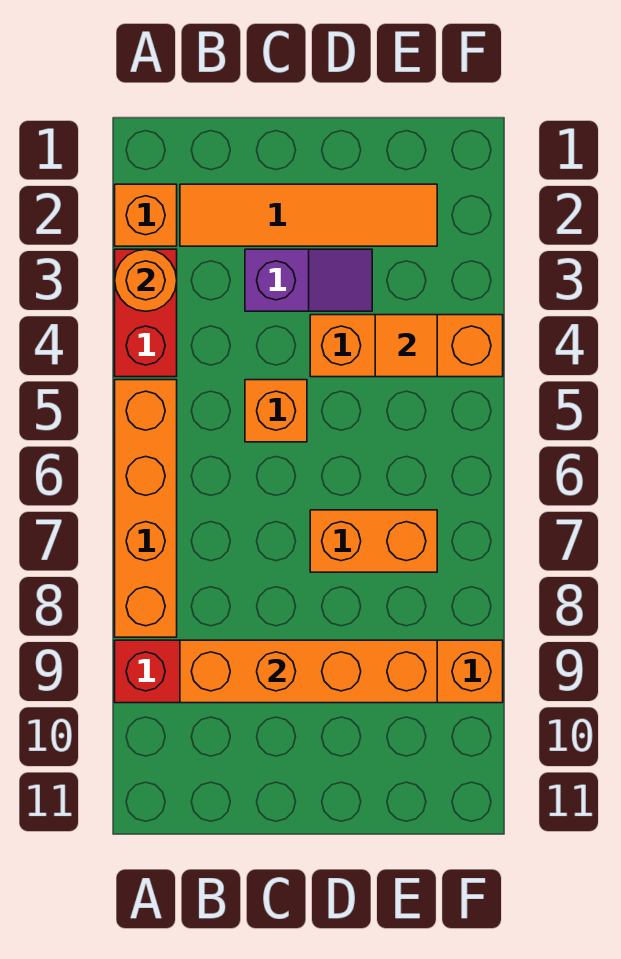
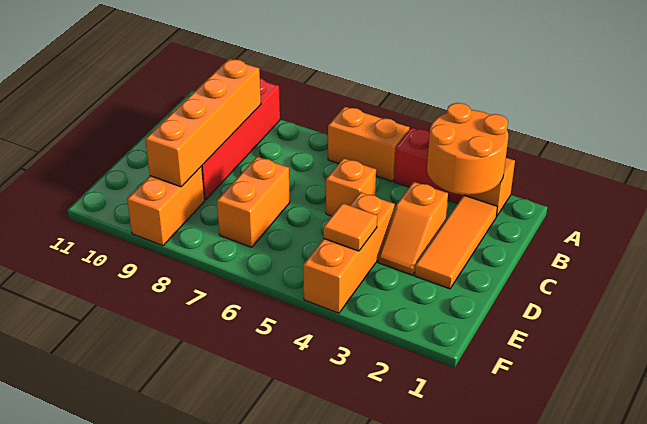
orange 1x1 round brick [115,249,177,311] -> orange 2x2 round brick [427,103,508,195]
orange 1x4 brick [115,380,177,637] -> orange 1x2 brick [328,107,410,181]
orange 1x4 tile [180,184,437,246] -> orange 1x3 tile [415,195,497,289]
purple 1x2 slope [245,249,372,311] -> orange 1x2 slope [378,182,448,275]

